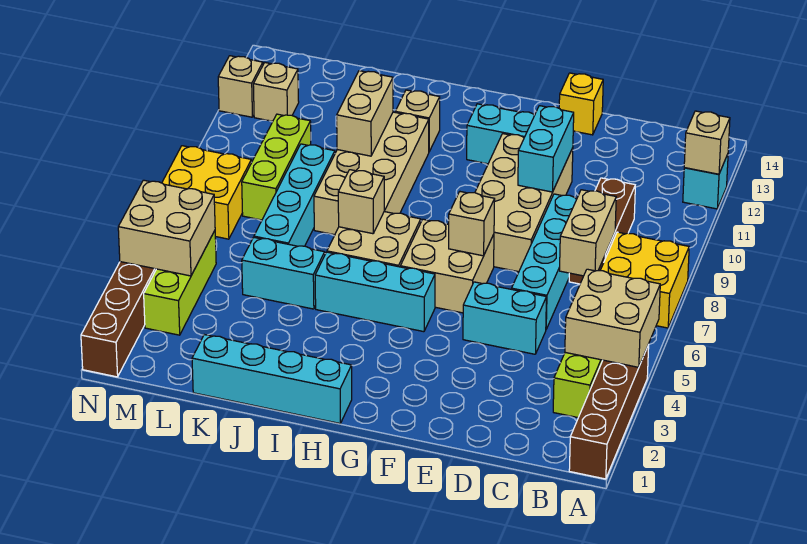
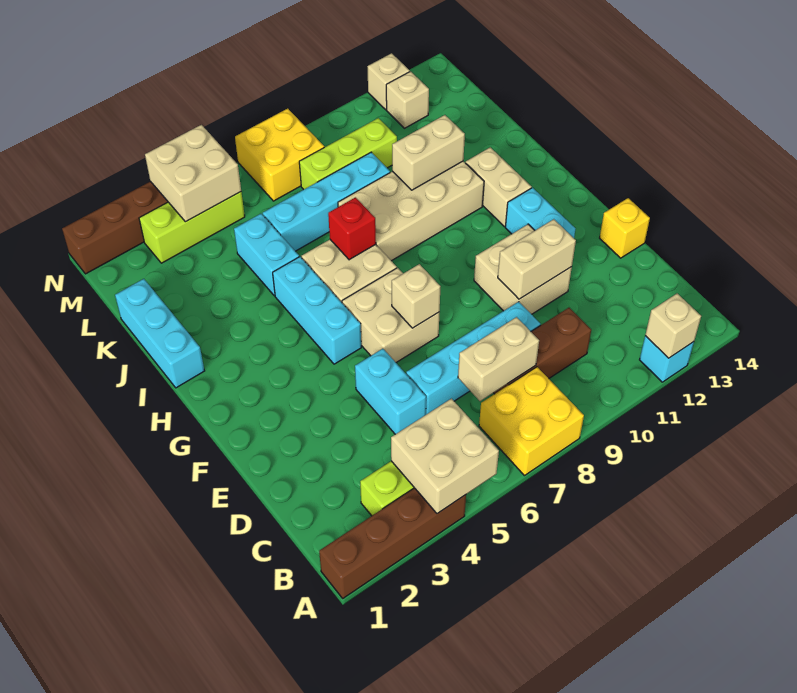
tan 2x4 brick [475,134,573,272] -> tan 2x2 brick [474,224,572,314]
cyan 1x2 brick [518,106,574,192] -> tan 1x2 brick [498,219,576,299]
cyan 1x4 brick [192,335,352,423] -> cyan 1x3 brick [115,279,204,388]
tan 1x1 brick [338,170,385,234] -> red 1x1 brick [328,197,376,260]
tan 1x1 brick [395,90,440,151] -> tan 1x2 brick [466,147,531,227]

